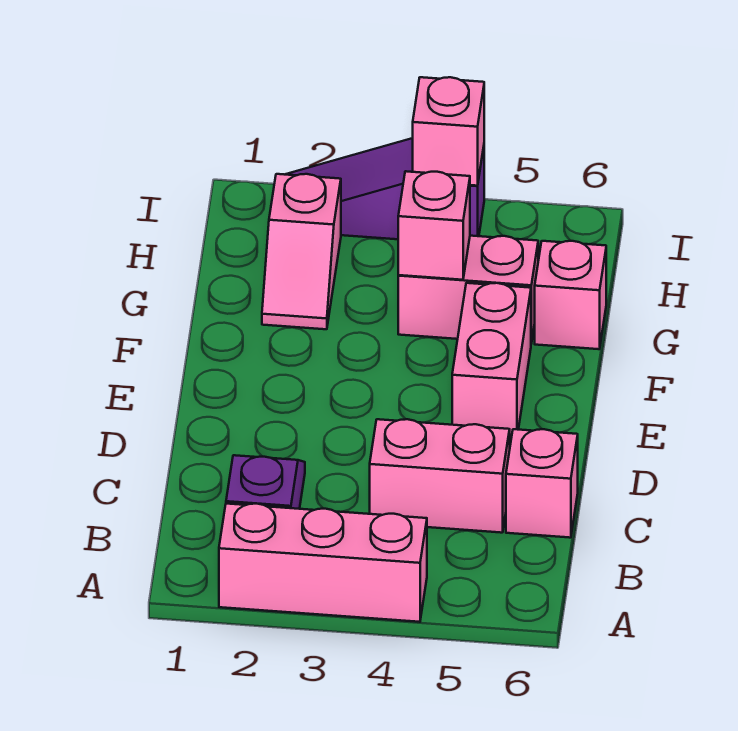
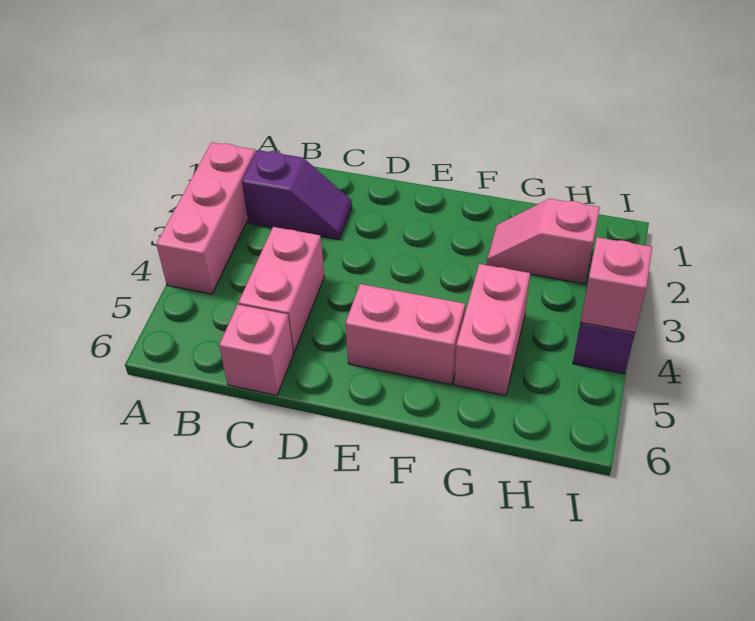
pink 1x1 brick [398,171,470,280] -> none
pink 1x1 brick [535,241,606,349] -> none

